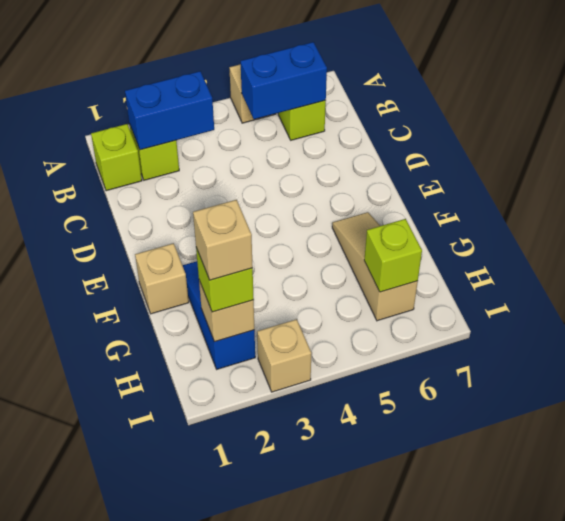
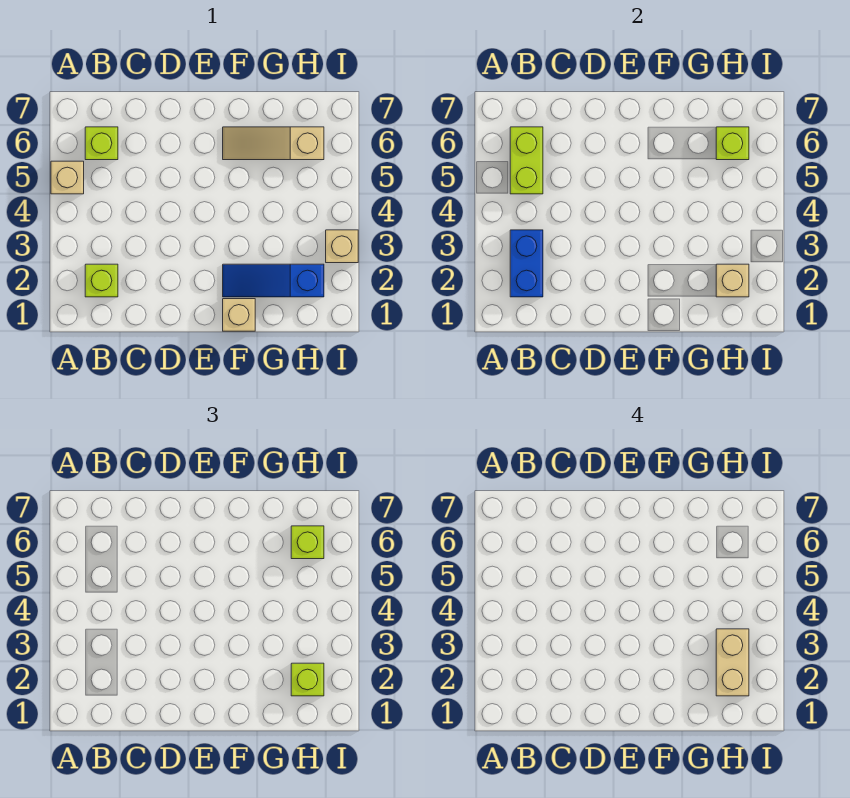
lime 1x1 brick [91,124,142,191] -> lime 1x1 brick moved to [291,526,324,559]
blue 1x2 brick [241,42,327,119] -> lime 1x2 brick [510,127,543,194]
tan 1x1 brick [193,200,253,280] -> tan 1x2 brick [716,629,749,696]

